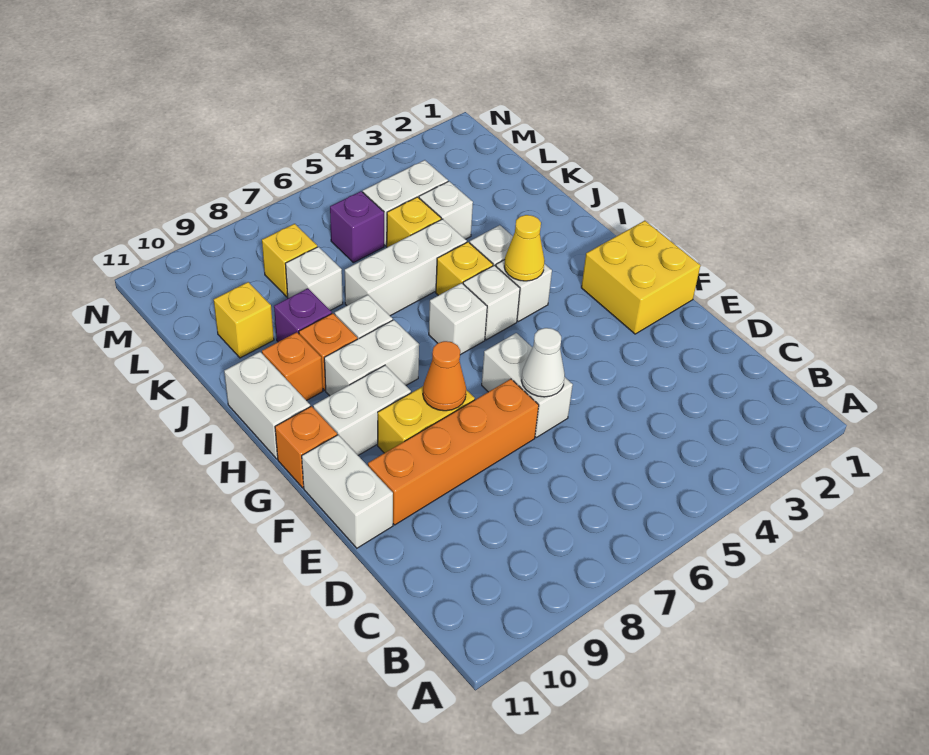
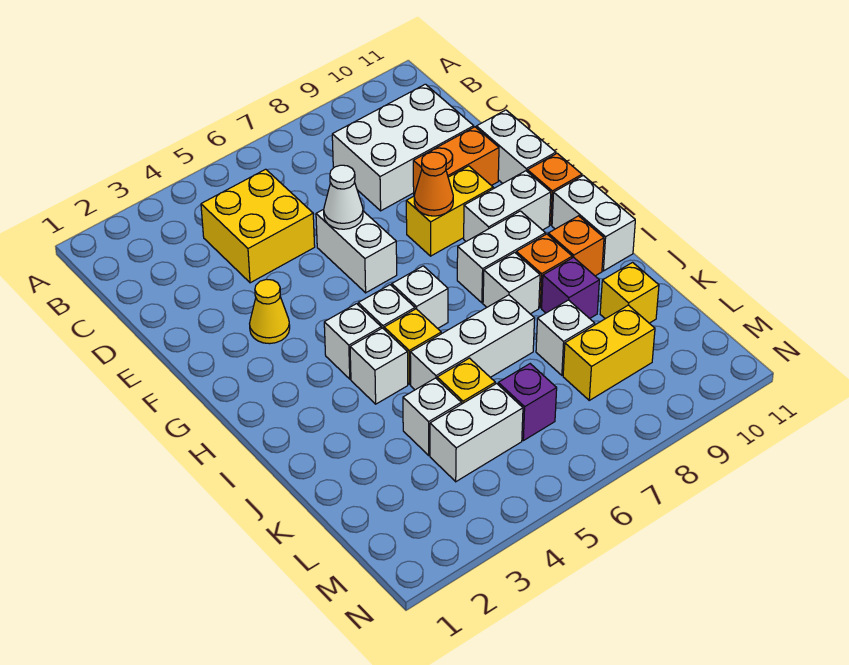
none -> white 2x3 brick [332,84,474,211]
orange 1x4 brick [368,379,539,525] -> orange 1x2 brick [413,127,499,195]
yellow 2x2 brick [581,221,700,334] -> yellow 2x2 brick moved to [201,169,315,283]
yellow 1x1 cone [504,215,545,281] -> yellow 1x1 cone moved to [250,279,290,344]
yellow 1x1 brick [262,224,317,297] -> yellow 1x2 brick [563,305,655,400]

